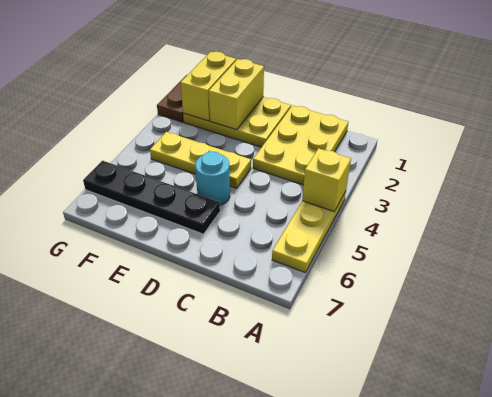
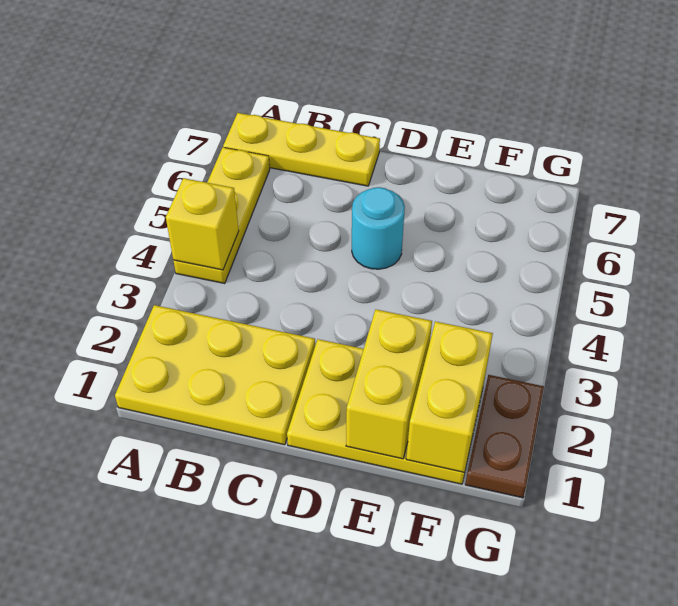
yellow 2x3 plate [253,105,348,185] -> yellow 2x3 plate turned to [115,305,315,445]
yellow 1x3 plate [150,132,251,188] -> yellow 1x3 plate moved to [223,113,380,186]
black 1x4 plate [83,161,220,234] -> none

